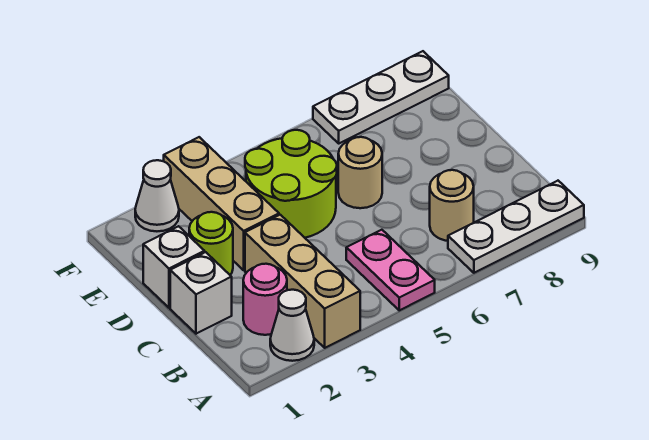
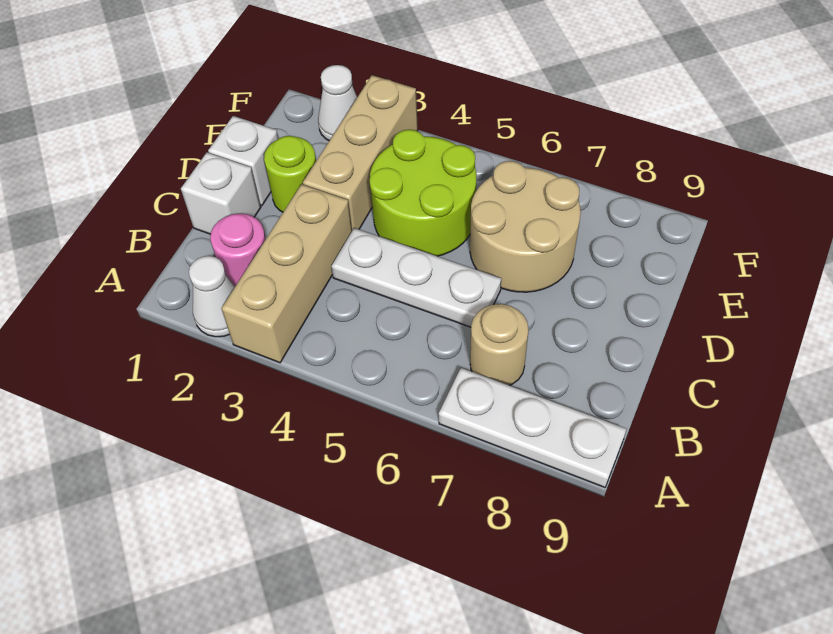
pink 1x2 plate [346,230,435,310] -> none
tan 1x1 round brick [338,137,382,208] -> tan 2x2 round brick [470,161,581,292]
white 1x3 plate [313,51,449,143] -> white 1x3 plate moved to [331,228,501,327]

